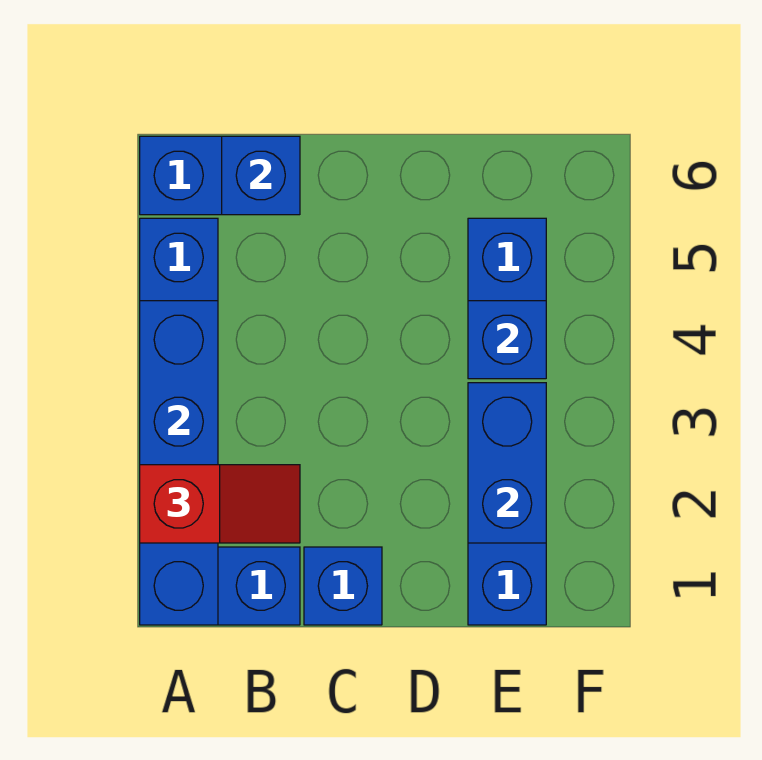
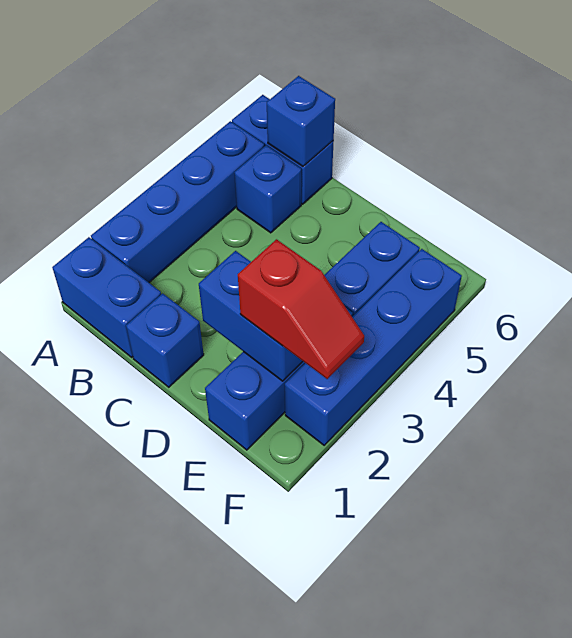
blue 1x4 brick [140,301,218,625] -> blue 1x4 brick moved to [285,249,462,445]
red 1x2 slope [140,465,300,543] -> red 1x2 slope moved to [238,239,364,379]
blue 1x2 brick [468,383,546,543] -> blue 1x2 brick turned to [199,251,303,381]
blue 1x1 brick [468,301,546,379] -> blue 1x1 brick moved to [234,145,301,233]

